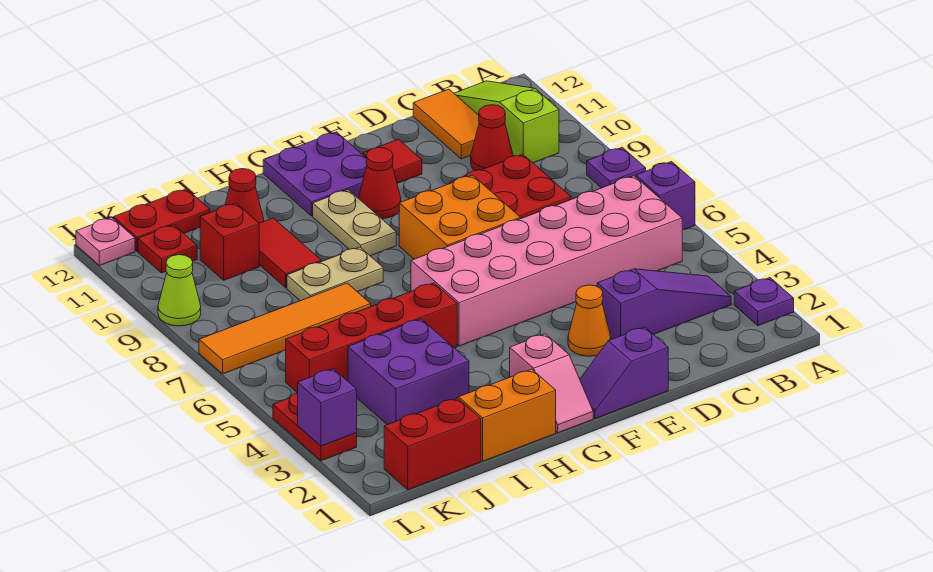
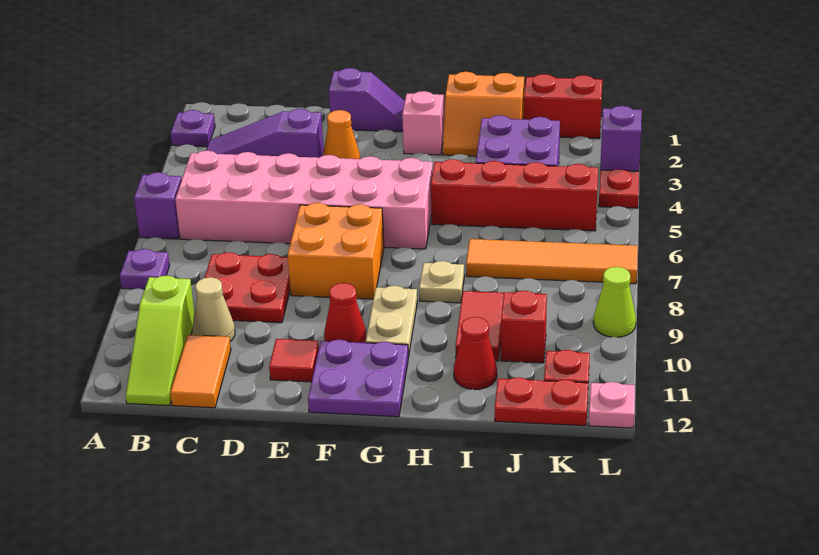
red 1x1 cone [471,105,513,171] -> tan 1x1 cone [192,277,235,341]
tan 1x2 plate [287,247,383,301] -> tan 1x1 plate [419,261,464,303]

